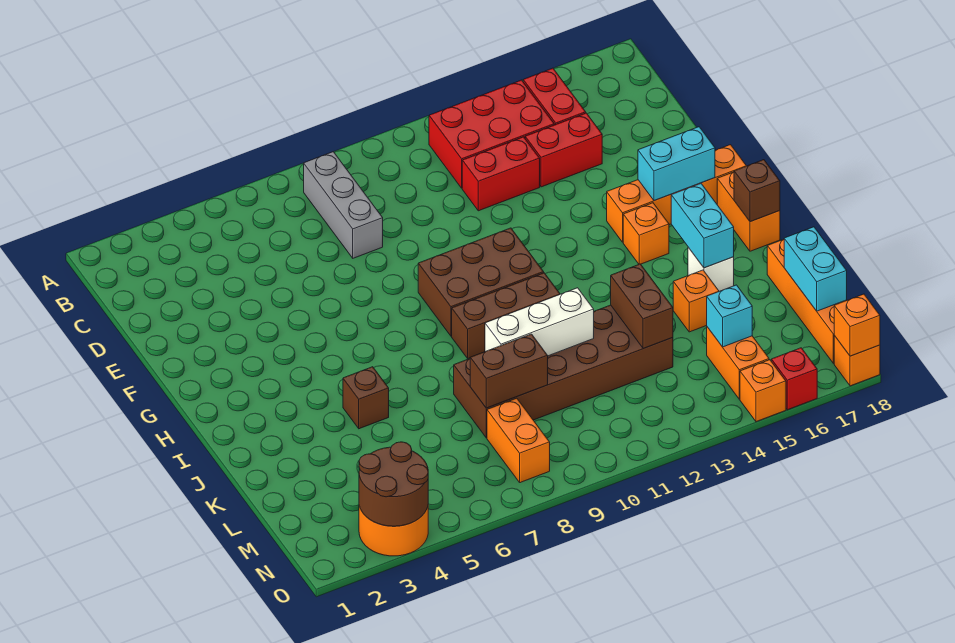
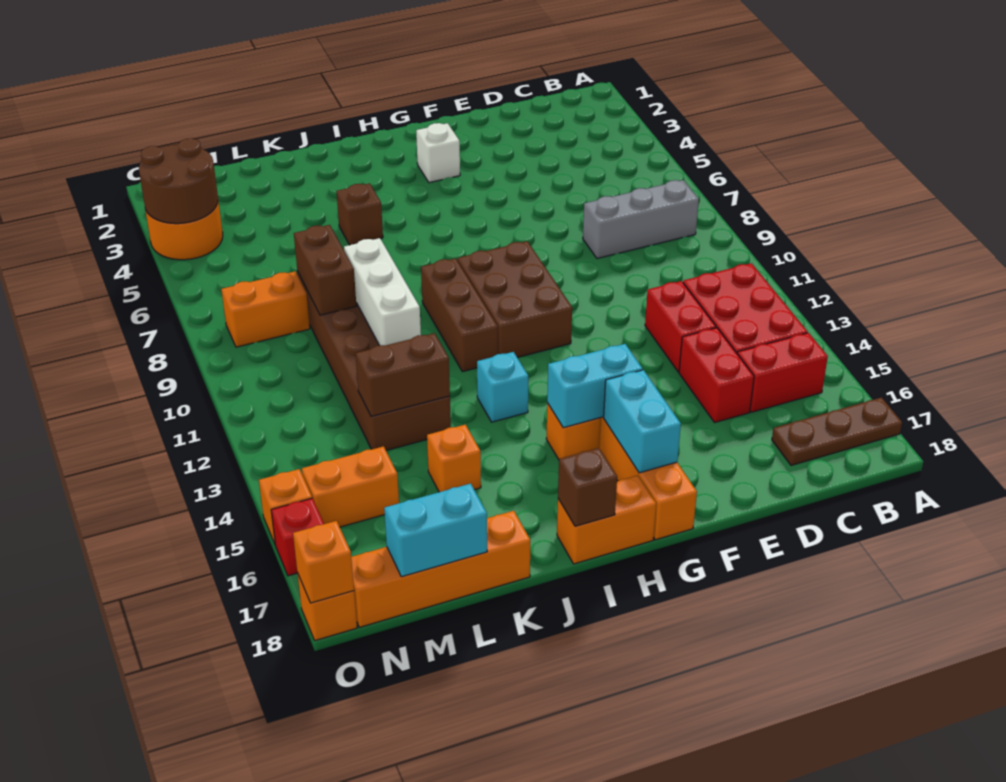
none -> brown 1x3 plate [772,398,902,465]
cyan 1x2 brick [671,183,734,268] -> cyan 1x2 brick moved to [547,344,643,428]
white 1x1 brick [688,247,734,291] -> white 1x1 brick moved to [416,123,460,183]
cyan 1x1 brick [707,285,752,347] -> cyan 1x1 brick moved to [477,352,528,422]

